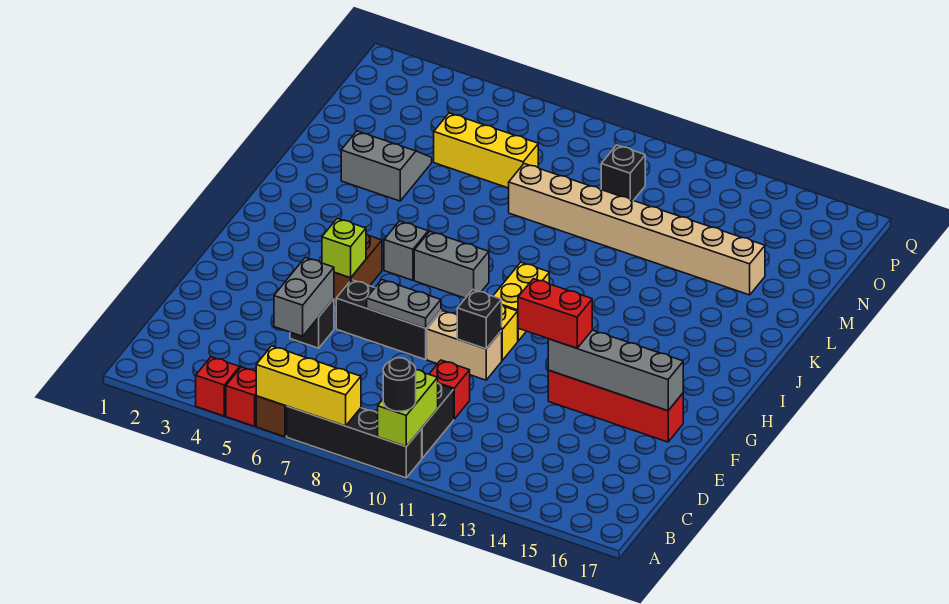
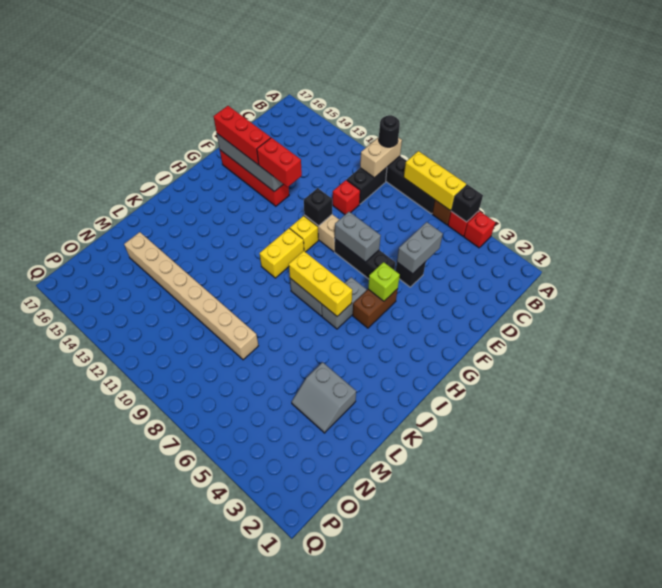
lime 1x2 brick [378,370,438,446] -> tan 1x2 brick [360,137,402,178]
grey 1x2 plate [367,280,441,328] -> grey 1x2 brick [335,212,381,262]
none -> red 1x3 brick [214,106,271,165]
grey 1x1 brick [384,221,428,280] -> grey 1x2 brick [322,277,367,329]
yellow 1x3 brick [434,113,538,188] -> yellow 1x3 brick moved to [289,251,352,316]
black 1x1 brick [601,145,645,200] -> black 1x1 brick moved to [451,184,483,222]

